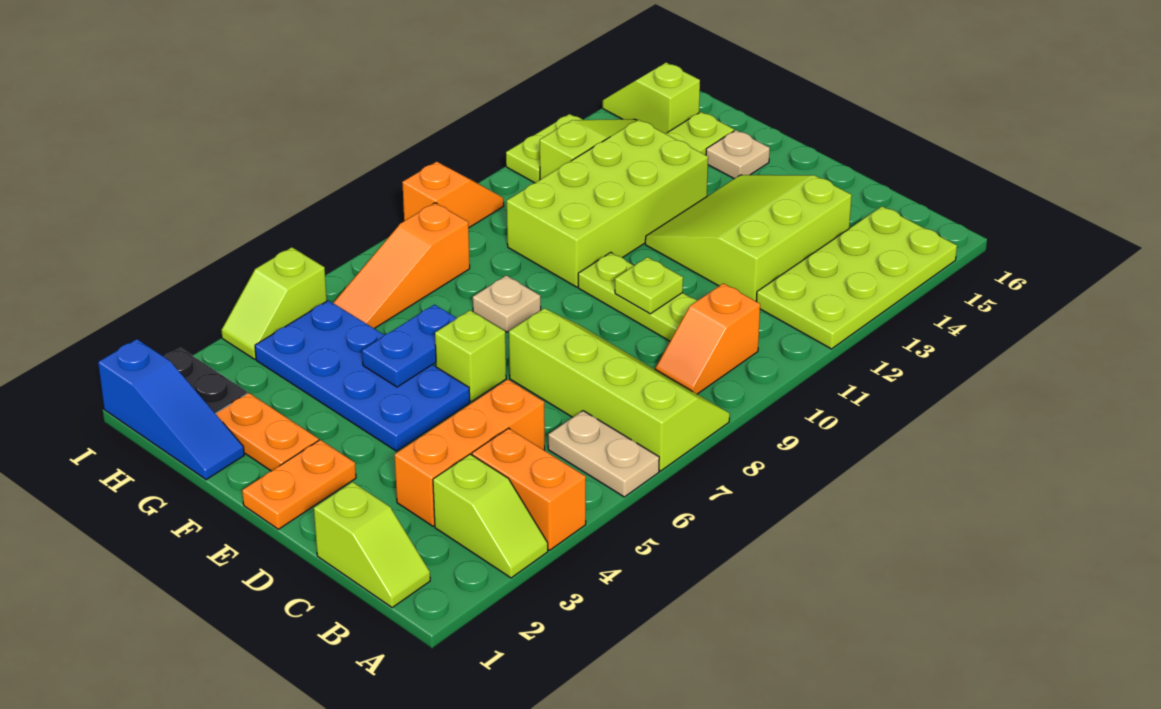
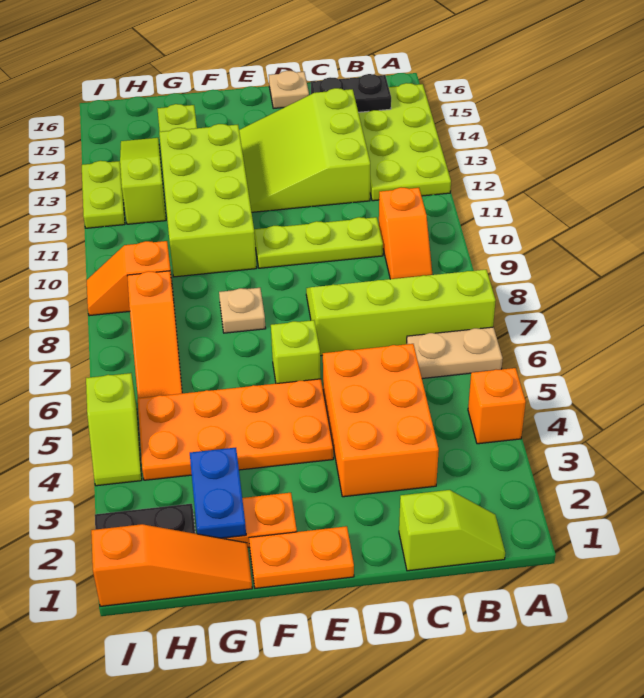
lime 1x2 slope [433,454,548,578] -> none
orange 1x2 brick [472,428,586,550] -> orange 1x1 brick [468,368,526,444]
none -> black 1x2 plate [311,74,391,112]
orange 1x3 brick [395,379,545,526] -> orange 2x3 brick [323,344,439,497]
lime 1x1 plate [615,257,683,314] -> none
orange 1x2 plate [242,440,356,529] -> orange 1x2 plate turned to [249,526,354,588]
blue 2x4 plate [255,300,470,451] -> orange 2x4 plate [138,379,333,480]
blue 1x2 plate [362,305,457,387] -> blue 1x2 plate moved to [190,448,246,538]
tan 1x1 plate [706,130,770,179] -> tan 1x1 plate moved to [269,71,309,108]
blue 1x3 slope [98,339,244,480] -> orange 1x3 slope [91,524,252,606]
lime 1x2 slope [603,63,700,134] -> none
orange 1x2 slope [402,162,504,227] -> orange 1x2 slope turned to [87,241,174,316]

